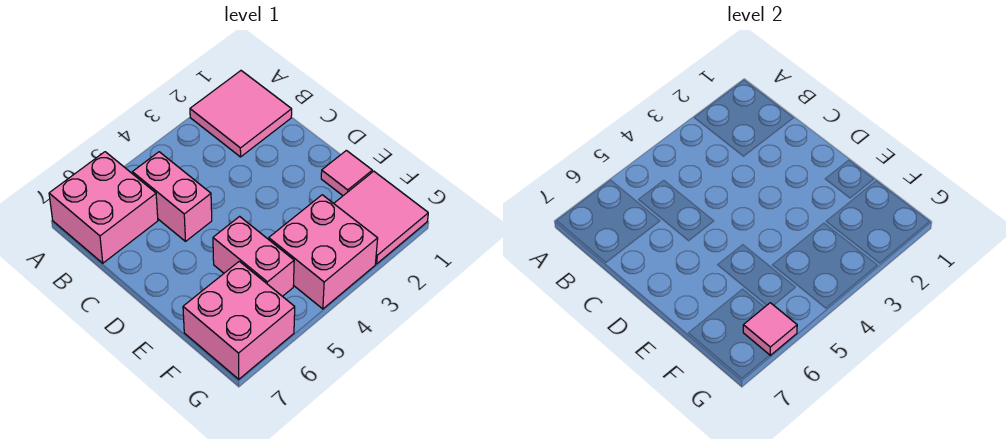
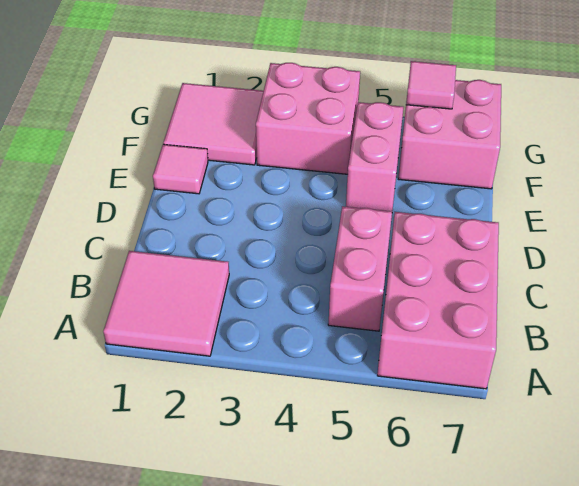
pink 2x2 brick [49,152,158,263] -> pink 2x3 brick [377,212,499,389]

